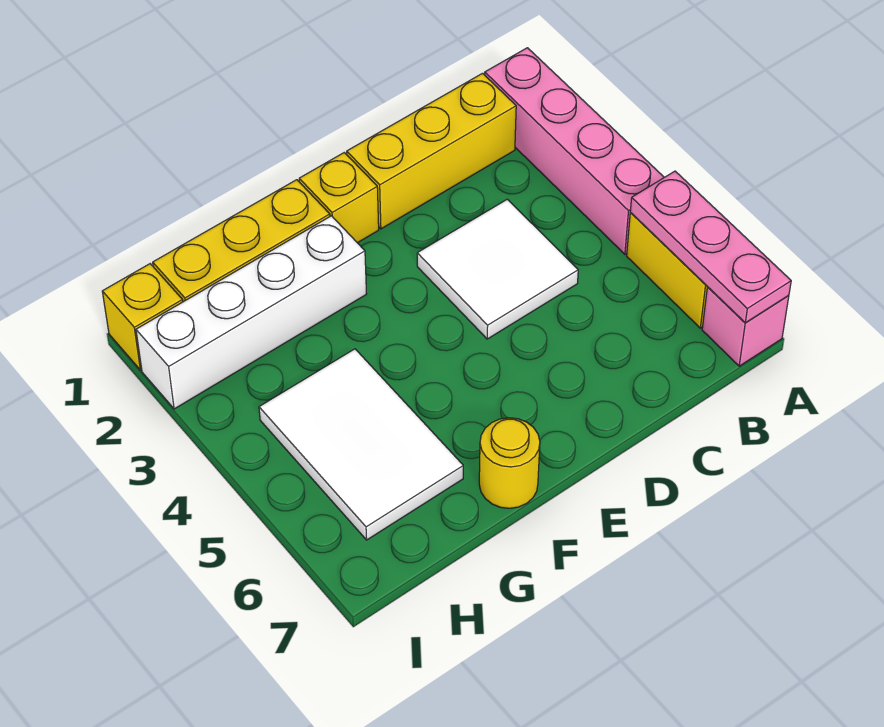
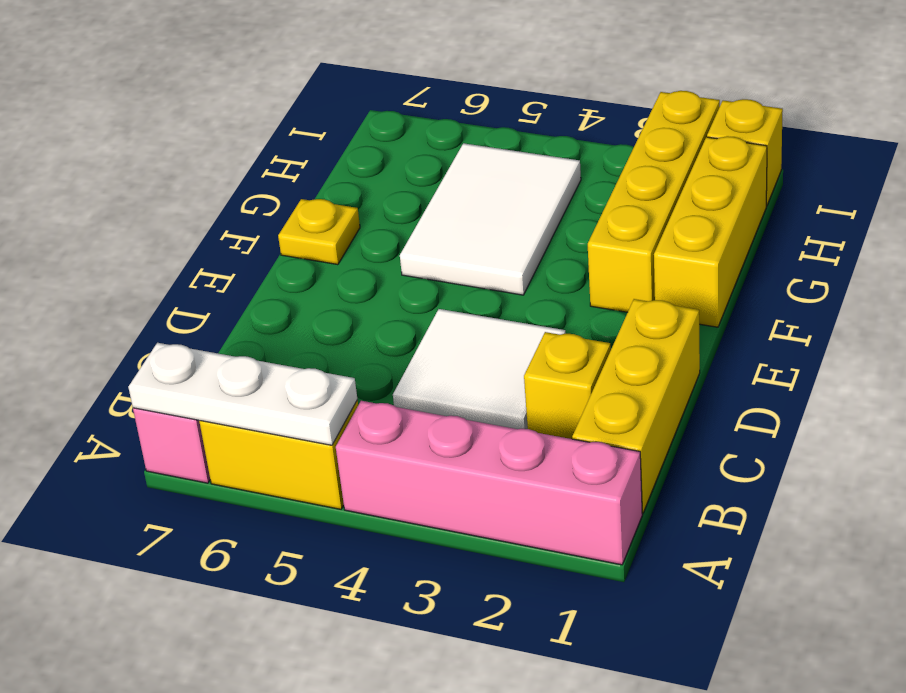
pink 1x3 plate [630,171,791,323] -> white 1x3 plate [128,343,357,445]
yellow 1x1 brick [299,153,379,243] -> yellow 1x1 brick moved to [524,332,611,439]
white 1x4 brick [136,216,366,409] -> yellow 1x4 brick [588,91,720,312]
yellow 1x1 round brick [479,418,540,508] -> yellow 1x1 plate [278,199,360,265]
white 2x3 tile [259,349,463,540] -> white 2x3 tile turned to [400,143,581,295]

